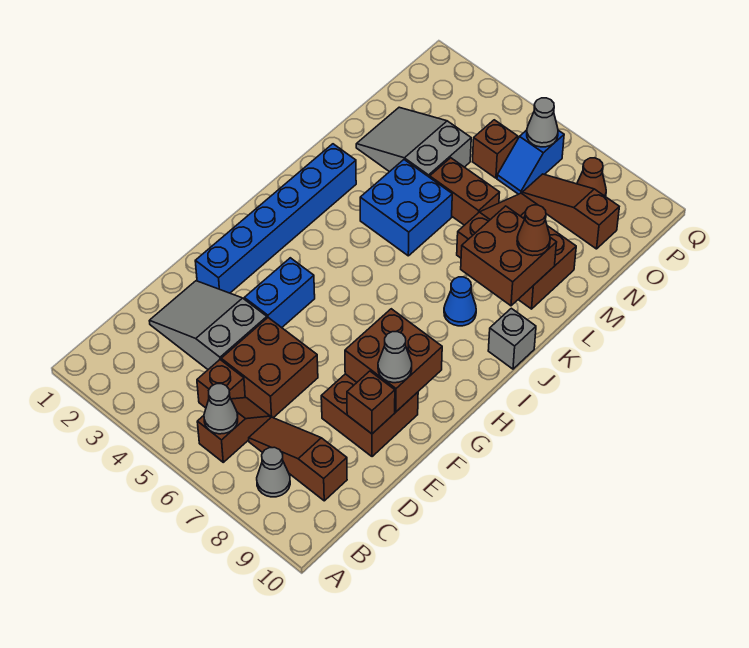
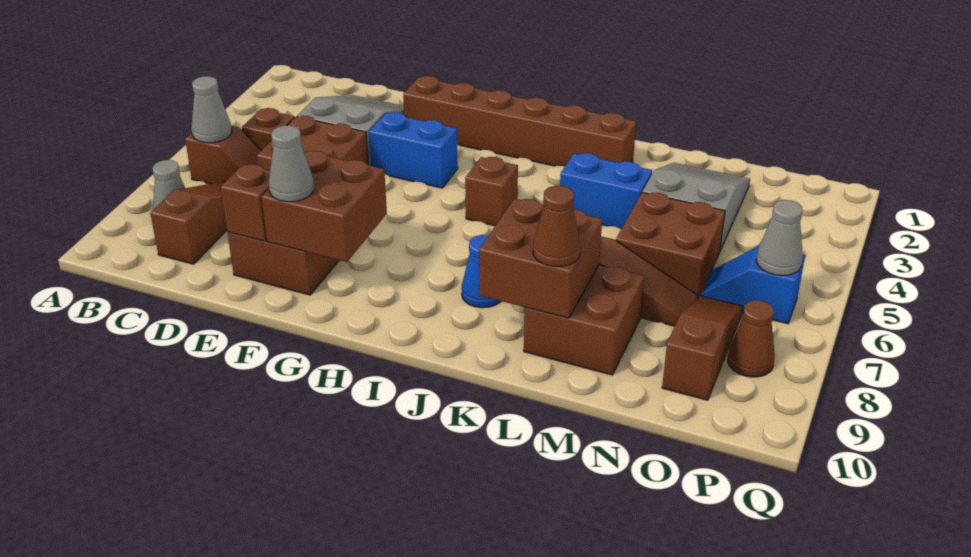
blue 1x6 brick [195,144,356,293] -> brown 1x6 brick [403,76,636,167]
grey 1x1 brick [488,308,536,369] -> none
blue 2x2 brick [360,160,452,256] -> blue 1x2 brick [560,153,652,229]
brown 1x2 brick [430,158,500,225] -> brown 2x2 brick [616,192,725,298]
brown 1x1 brick [473,120,518,178] -> brown 1x1 brick moved to [465,157,518,226]

